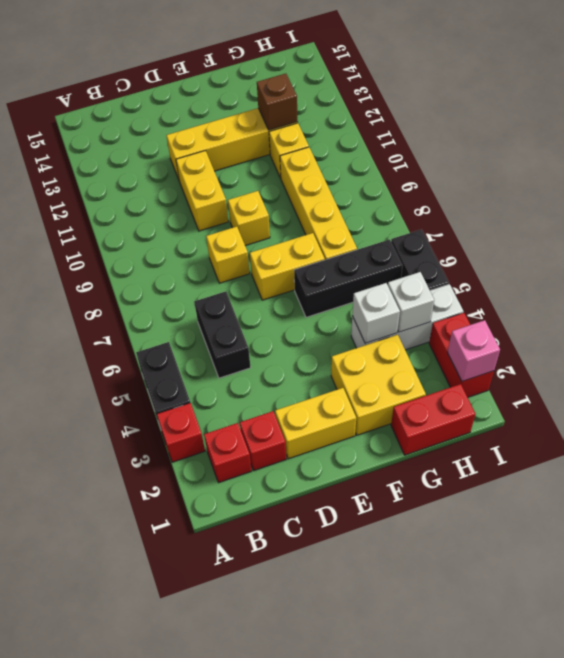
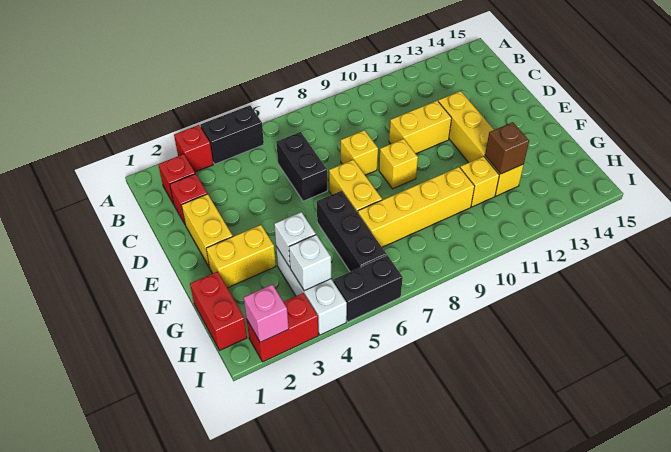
black 1x2 brick [194,291,251,378] -> black 1x2 brick turned to [276,132,327,201]
yellow 2x2 brick [331,335,426,435] -> yellow 1x2 brick [206,225,276,288]

